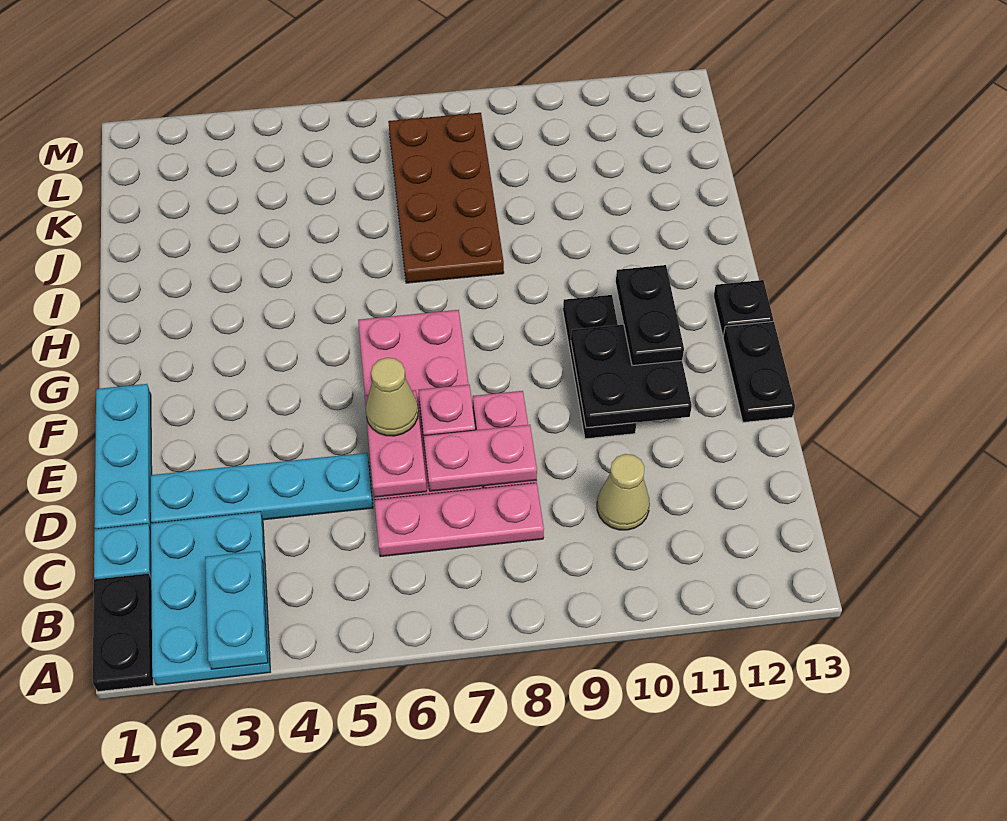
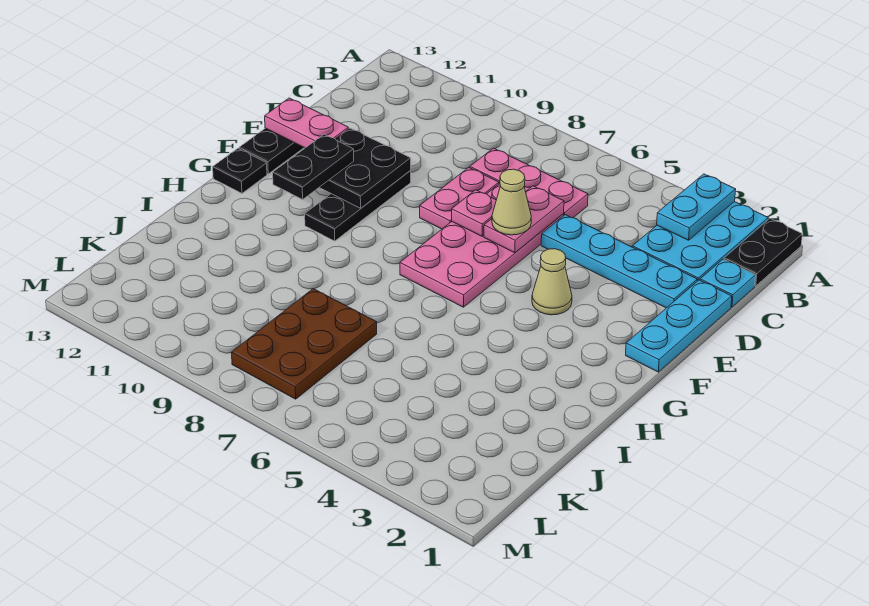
tan 1x1 cone [597,454,650,530] -> tan 1x1 cone moved to [532,249,572,315]
pink 1x2 plate [424,425,537,491] -> pink 1x2 plate moved to [265,98,349,148]
brown 2x4 plate [388,113,504,283] -> brown 2x3 plate [232,289,377,399]

